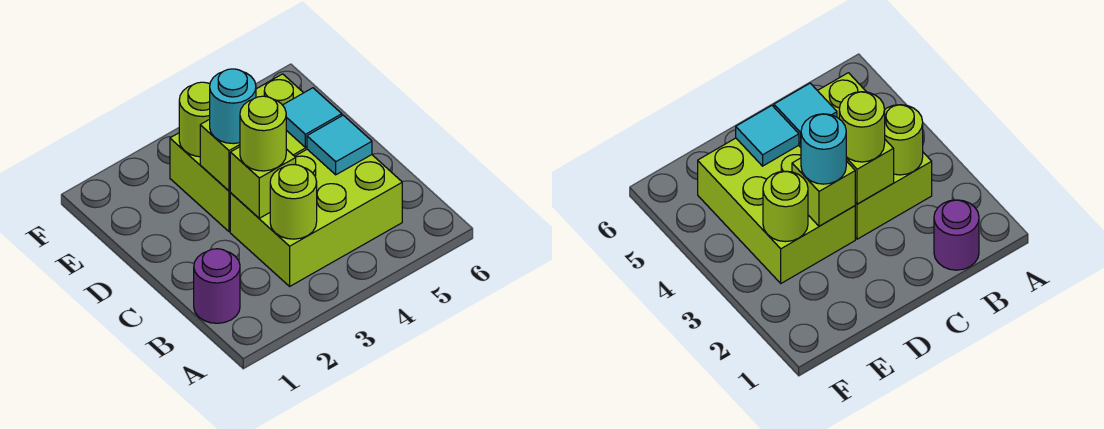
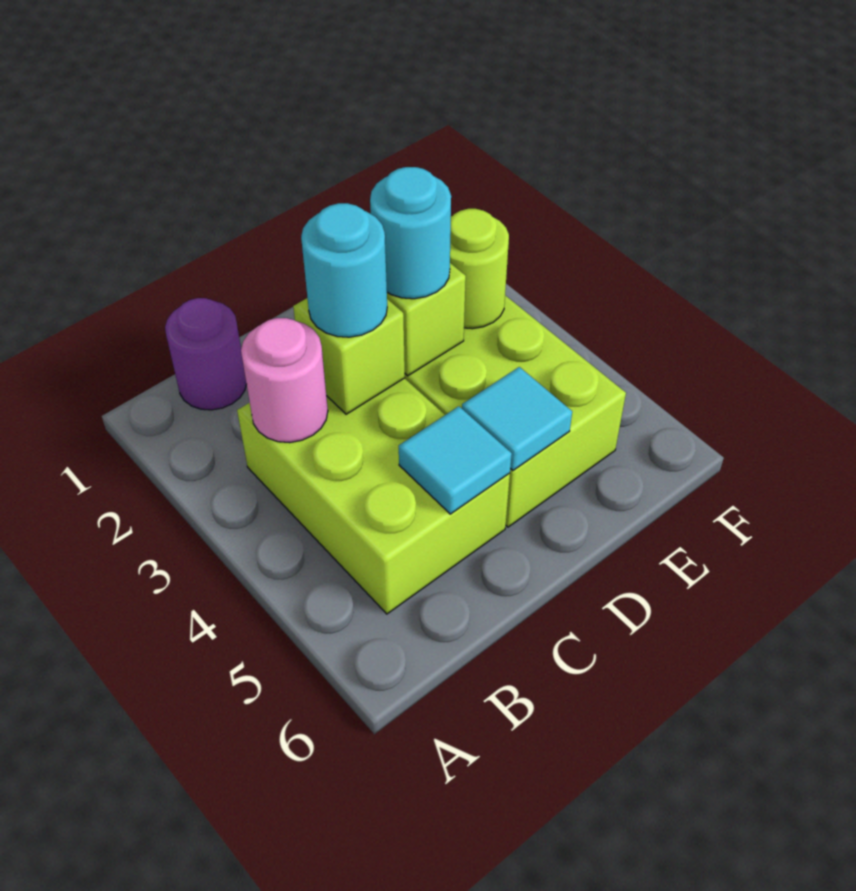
lime 1x1 round brick [270,165,317,239] -> pink 1x1 round brick [241,318,328,443]
lime 1x1 round brick [240,96,286,171] -> cyan 1x1 round brick [301,203,387,337]

